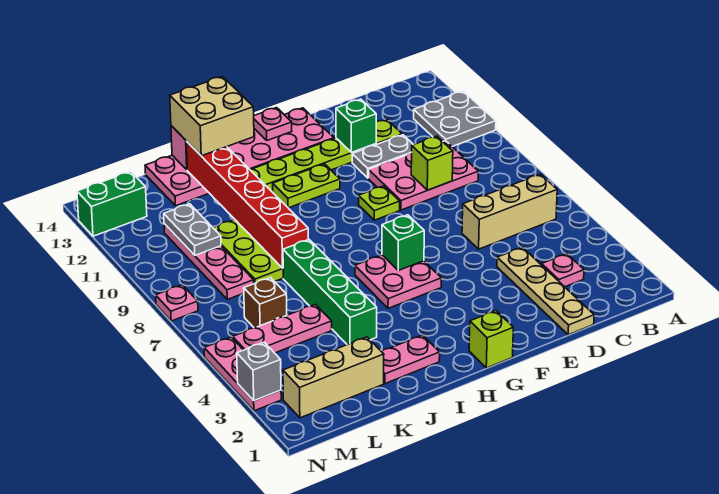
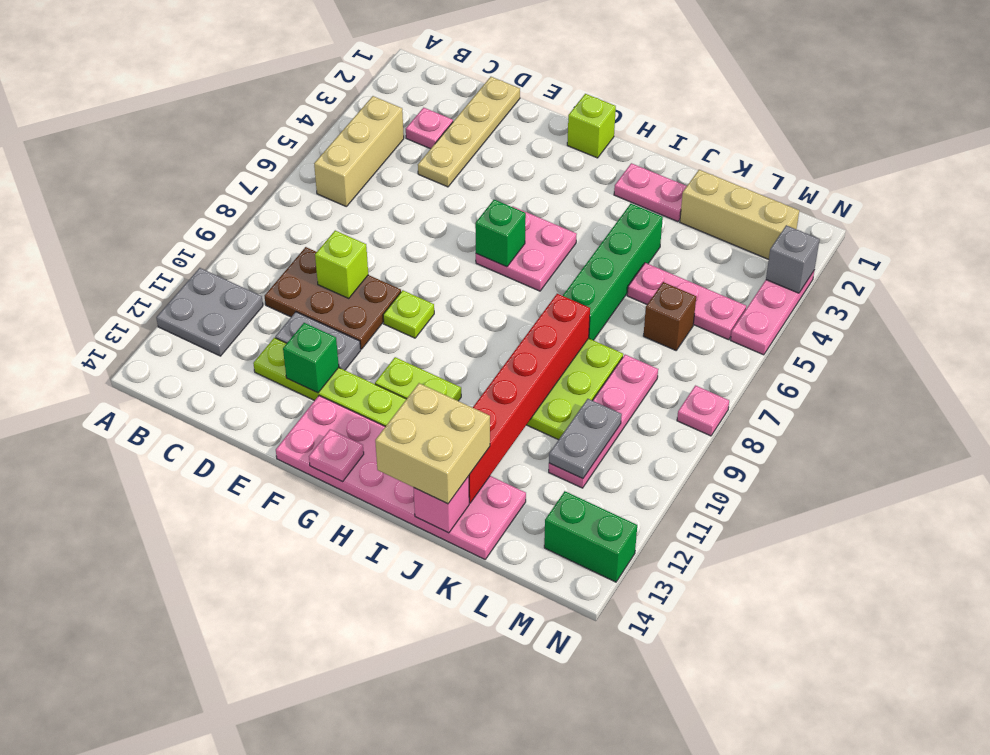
tan 1x3 brick [462,174,557,249] -> tan 1x3 brick turned to [314,96,404,206]
pink 2x3 plate [369,141,478,210] -> brown 2x3 plate [265,247,401,349]

